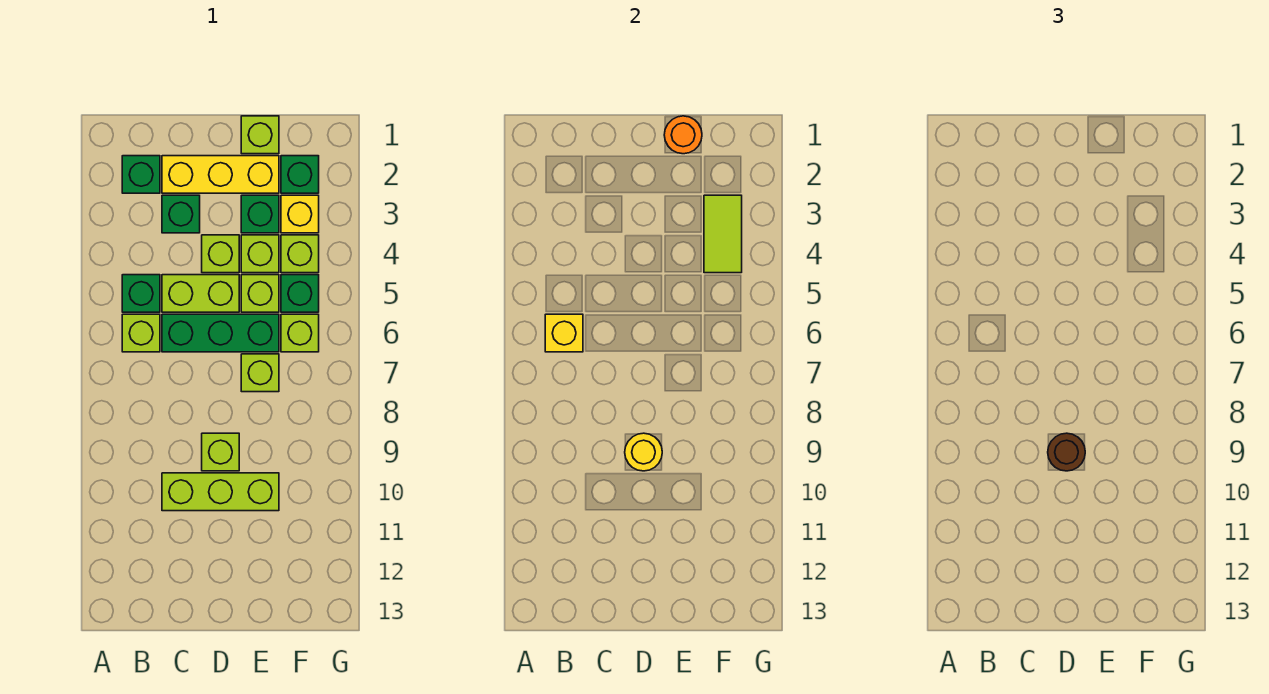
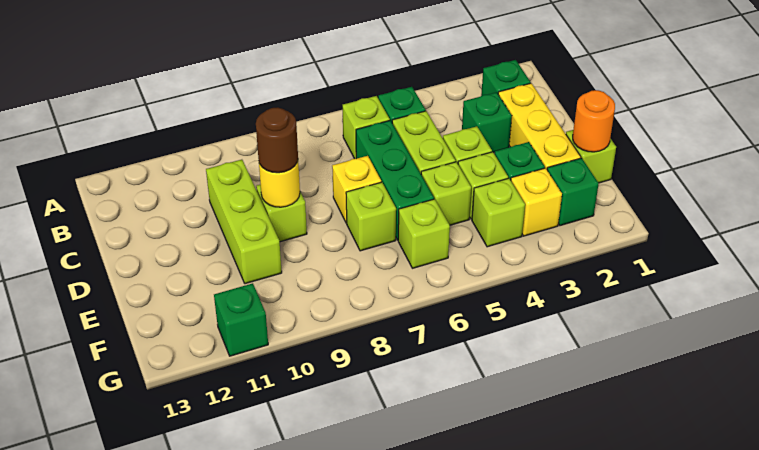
yellow 1x1 brick [545,314,583,352] -> yellow 1x1 brick moved to [332,156,381,223]
lime 1x2 tile [704,195,742,273] -> none
green 1x1 brick [281,275,319,312] -> green 1x1 brick moved to [214,283,268,356]

